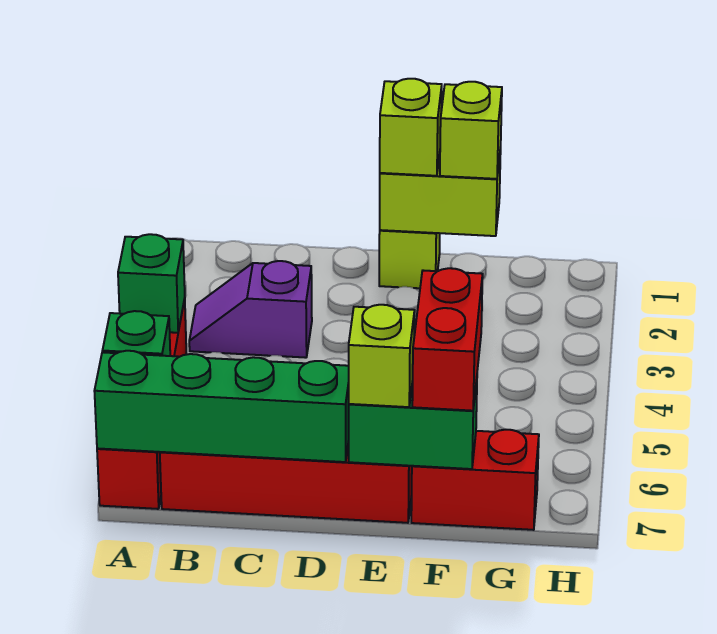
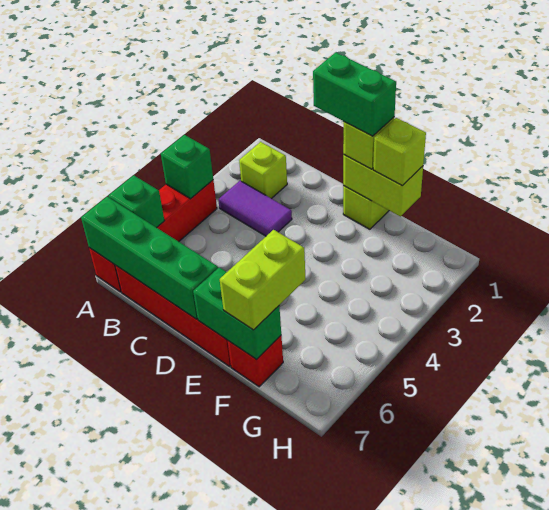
purple 1x2 slope [189,261,312,358] -> purple 1x2 tile [218,181,292,236]
none -> green 1x2 brick [313,52,396,136]
lime 1x1 brick [349,305,415,407] -> lime 1x1 brick moved to [239,142,287,199]
red 1x2 brick [412,268,483,411] -> lime 1x2 brick [220,230,306,330]
red 1x2 brick [411,430,539,530] -> red 1x1 brick [228,336,283,387]

